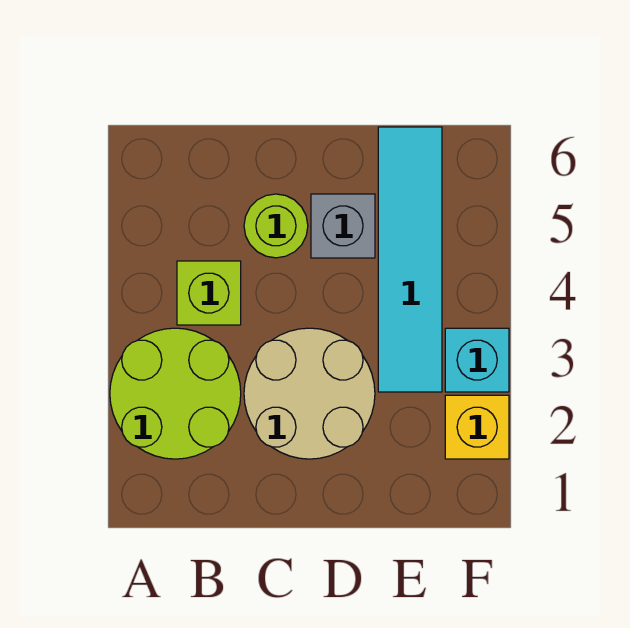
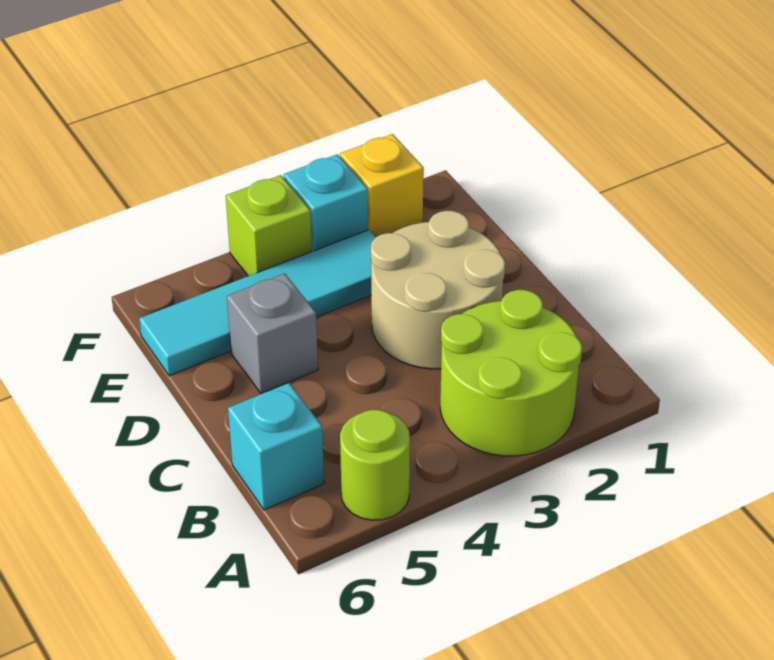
lime 1x1 brick [177,261,241,325] -> lime 1x1 brick moved to [226,175,312,276]
none -> cyan 1x1 brick [228,383,324,510]
lime 1x1 round brick [244,194,308,258] -> lime 1x1 round brick moved to [340,410,410,520]

